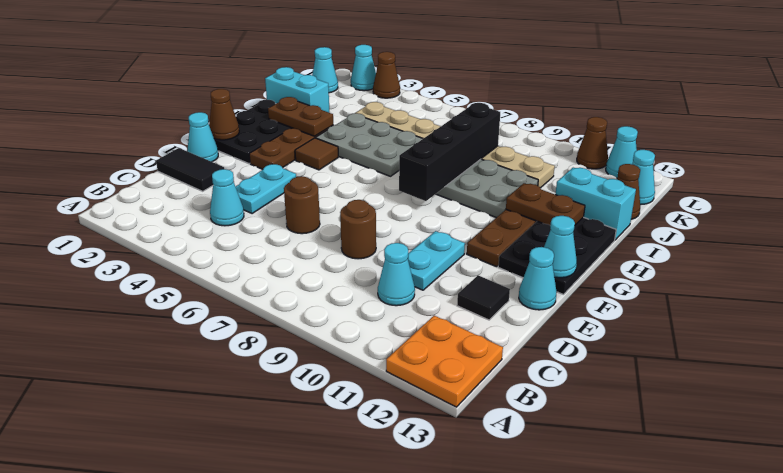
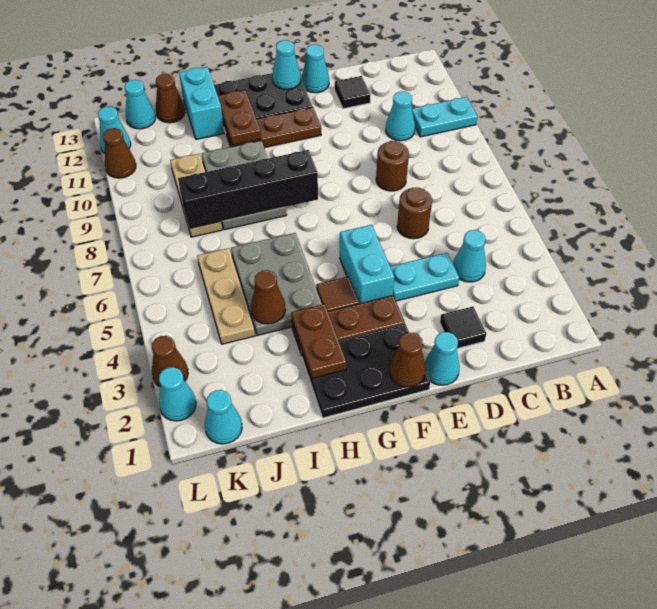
orange 2x2 plate [386,316,503,407] -> none
black 1x2 tile [156,148,224,191] -> black 1x1 tile [440,307,486,348]
cyan 1x2 plate [408,231,465,290] -> cyan 1x2 plate moved to [412,97,478,137]
cyan 1x2 brick [265,67,330,113] -> cyan 1x2 brick moved to [340,225,394,304]
none -> brown 1x1 cone [251,270,286,324]

